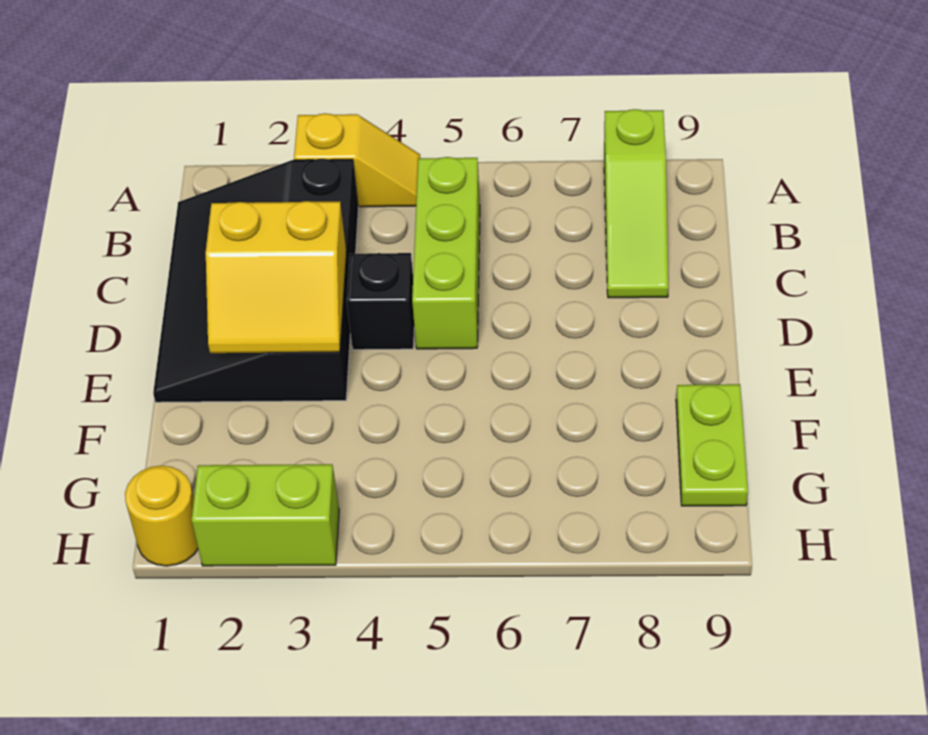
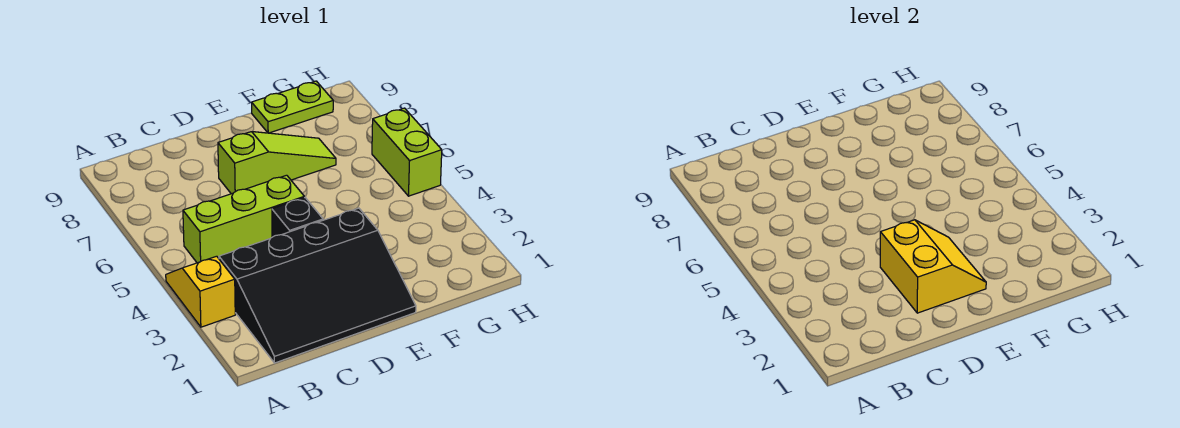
lime 1x3 slope [604,109,668,298] -> lime 1x3 slope moved to [218,132,336,194]
yellow 1x1 round brick [125,466,198,566] -> none
lime 1x2 brick [191,464,339,566] -> lime 1x2 brick moved to [372,108,442,196]

